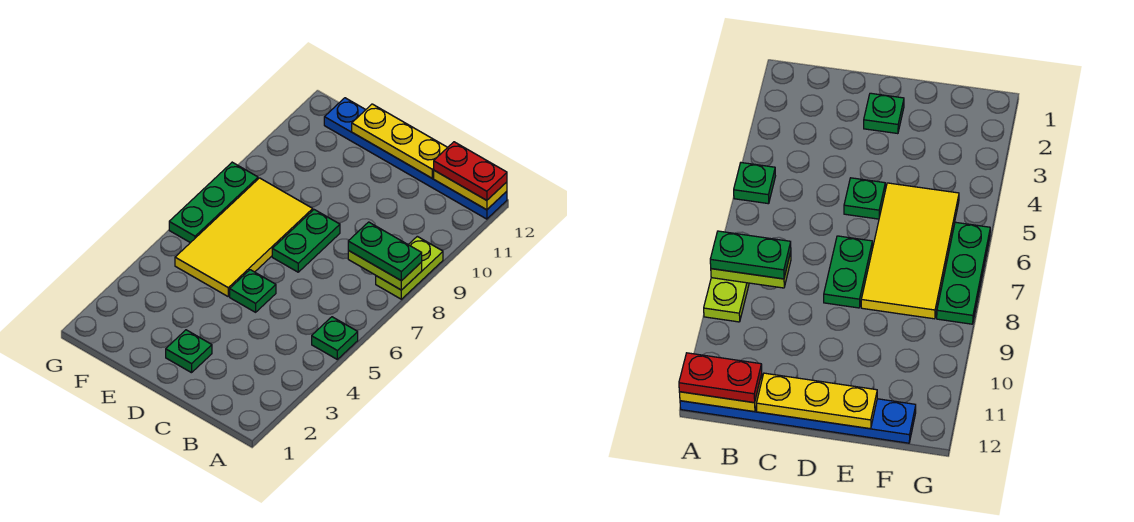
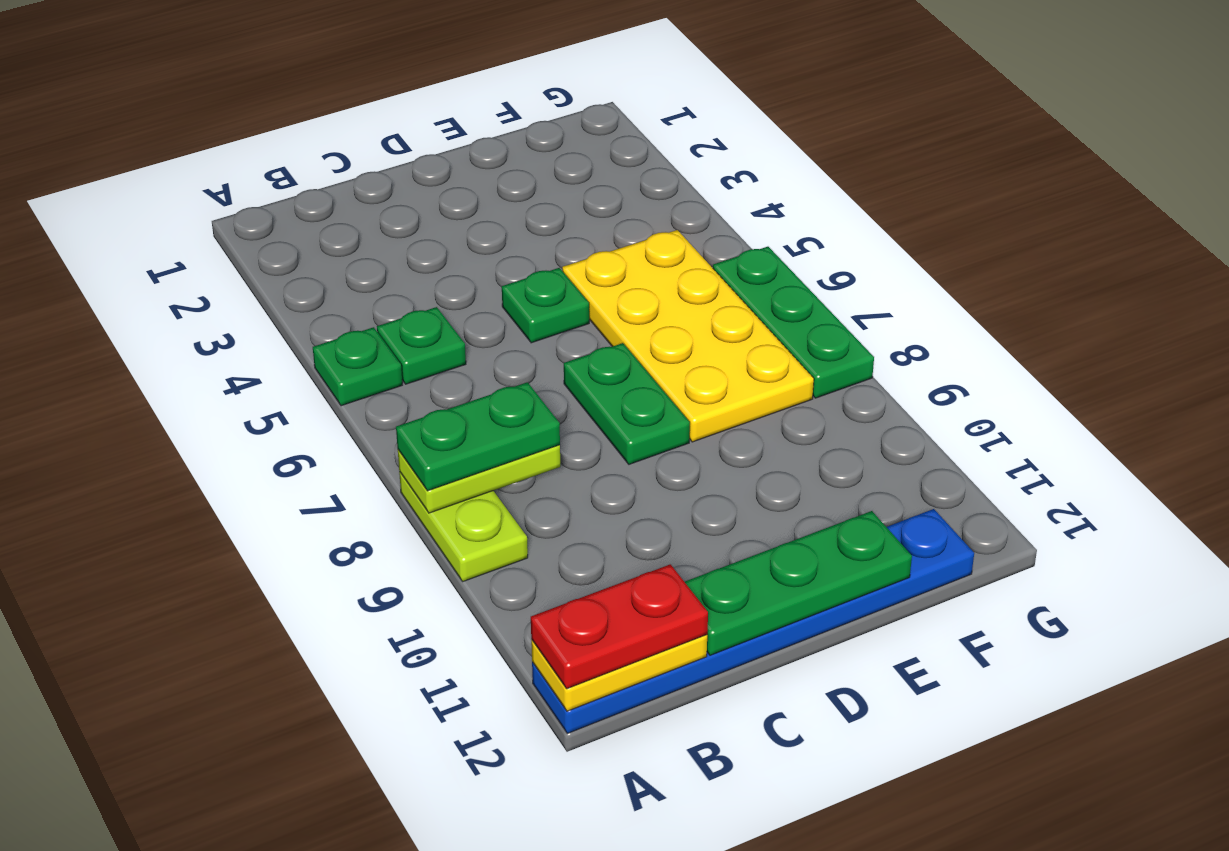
yellow 1x3 plate [352,104,448,178] -> green 1x3 plate [685,511,912,655]
green 1x1 plate [166,330,212,373] -> green 1x1 plate moved to [377,307,466,384]
yellow 2x4 tile [175,178,313,296] -> yellow 2x4 plate [562,230,814,442]

